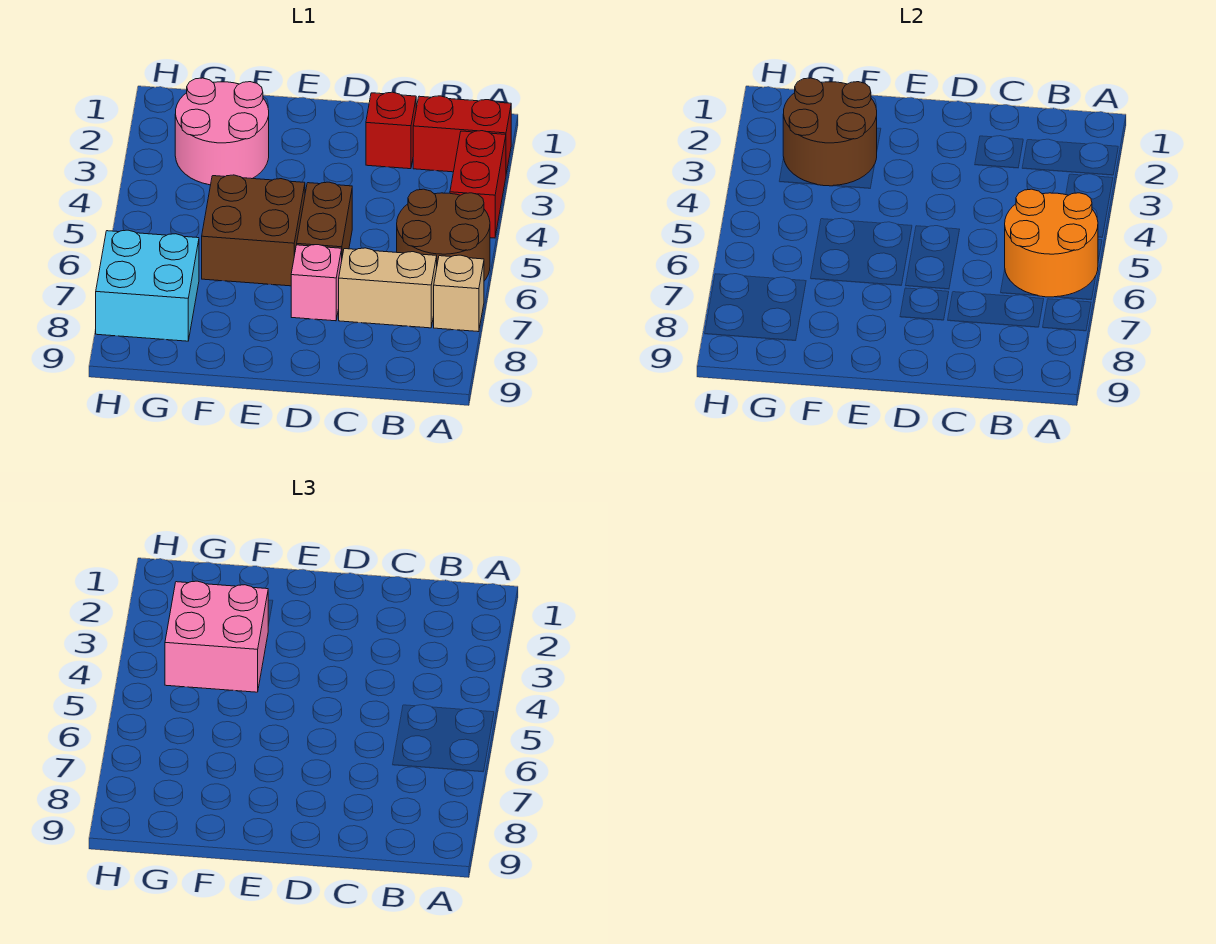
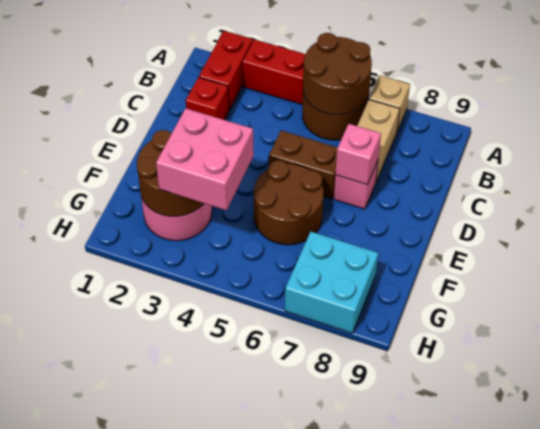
orange 2x2 round brick [1005,189,1098,297] -> brown 2x2 round brick [303,33,372,115]
none -> pink 1x1 brick [335,124,381,184]
brown 2x2 brick [202,175,305,286] -> brown 2x2 round brick [254,161,324,245]

